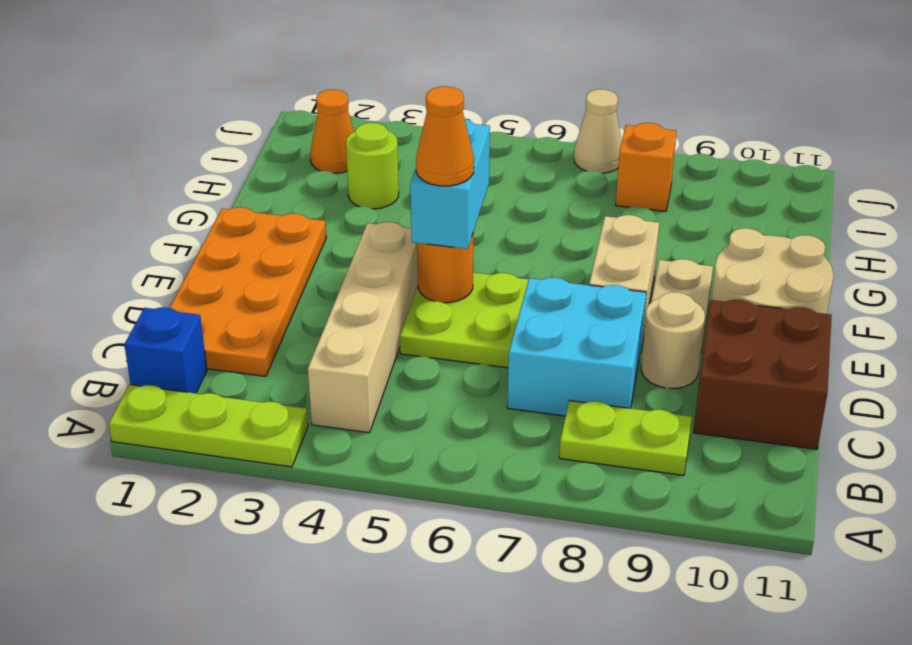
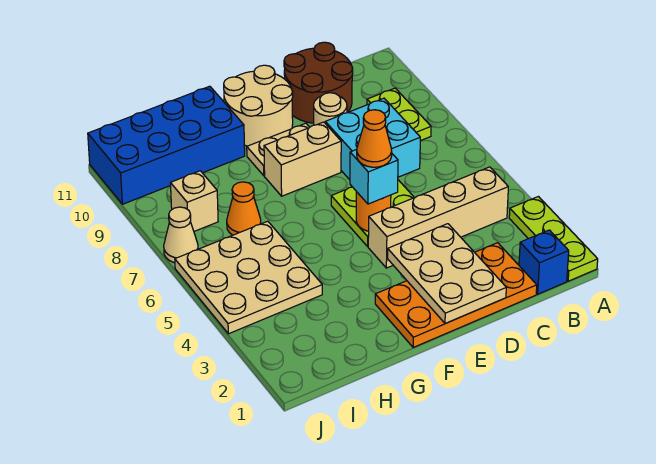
brown 2x2 brick [693,300,832,449] -> brown 2x2 round brick [284,42,353,123]
none -> tan 2x3 plate [387,224,506,324]
cyan 1x2 brick [410,119,490,249] -> cyan 1x1 brick [350,149,398,204]
none -> blue 2x4 brick [88,86,245,204]
lime 1x1 round brick [346,123,399,209] -> none
none -> tan 3x3 plate [175,221,322,334]
orange 1x1 cone [310,90,354,173] -> orange 1x1 cone moved to [227,182,261,235]
orange 1x1 brick [616,123,676,211] -> tan 1x1 brick [171,171,218,231]

